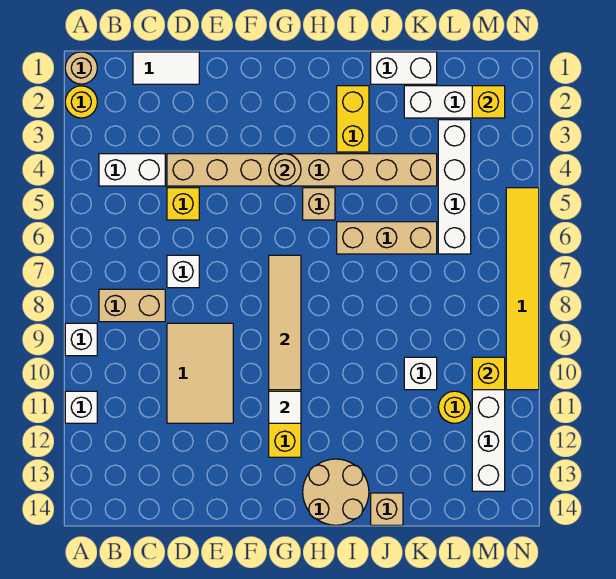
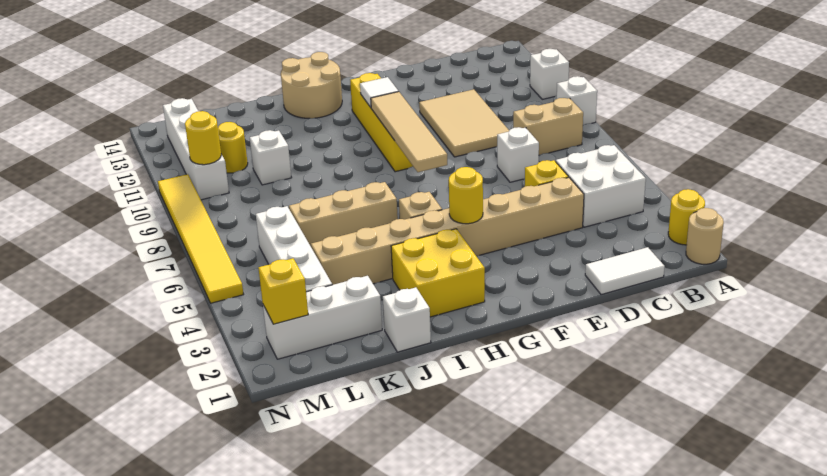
white 1x2 brick [99,154,165,186] -> white 2x2 brick [555,145,646,227]
tan 1x1 round brick [269,154,301,186] -> yellow 1x1 round brick [448,167,483,224]
yellow 1x2 brick [337,86,369,152] -> yellow 2x2 brick [391,229,485,317]
white 1x2 brick [371,52,437,84] -> white 1x1 brick [383,287,431,352]
tan 1x1 brick [371,493,403,525] -> none
yellow 1x1 brick [472,357,505,390] -> yellow 1x1 round brick [185,111,221,165]

